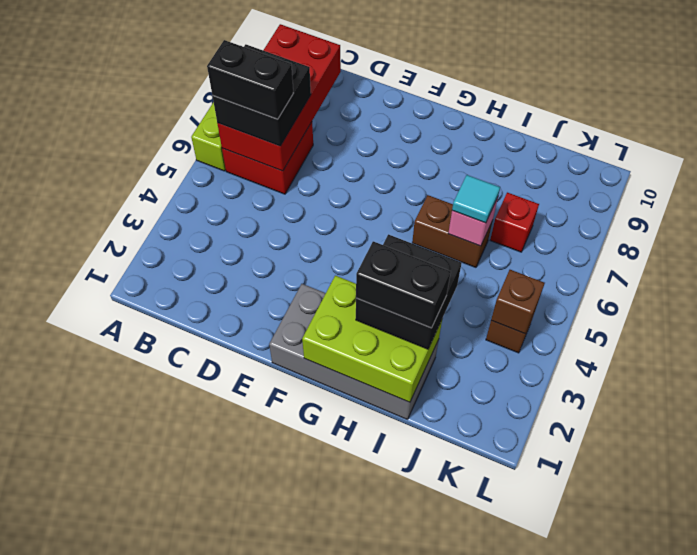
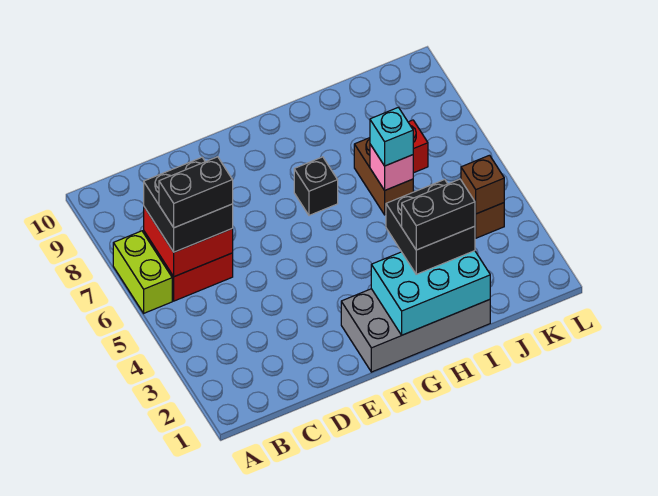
red 2x4 brick [217,24,341,171] -> red 2x2 brick [144,207,233,277]
lime 2x3 brick [302,276,442,402] -> cyan 2x3 brick [371,251,490,335]
none -> black 1x1 brick [294,157,338,215]
brown 1x2 brick [412,195,492,267] -> brown 1x2 brick turned to [354,138,413,215]
cyan 1x1 tile [452,175,500,223] -> cyan 1x1 brick [370,107,413,166]

